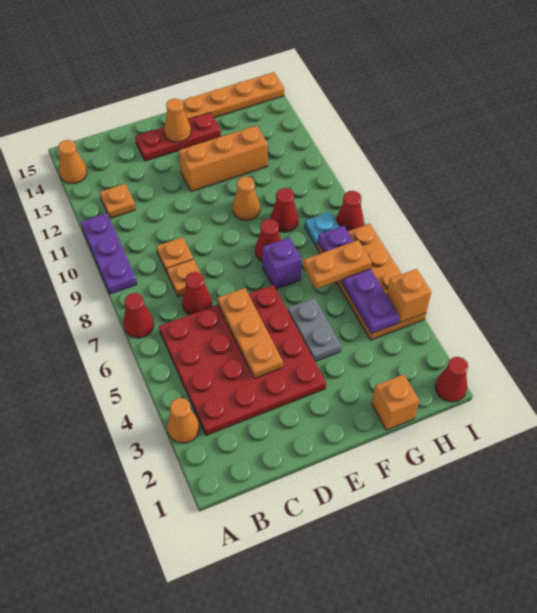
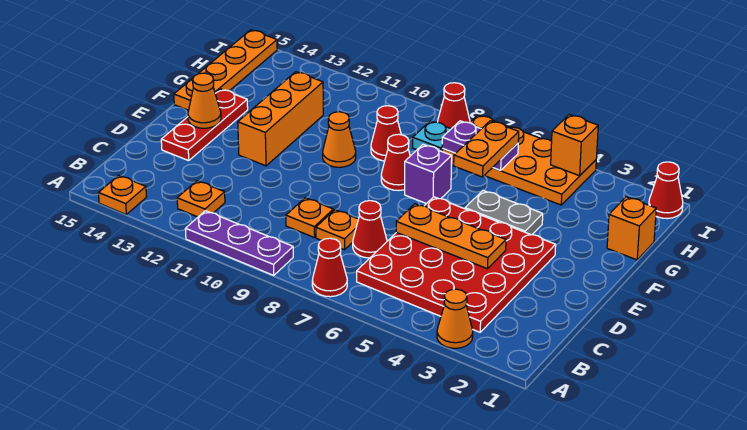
orange 1x1 cone [58,140,87,184] -> orange 1x1 plate [99,175,146,214]
purple 1x4 plate [318,226,400,334] -> purple 1x2 plate [442,121,518,170]

